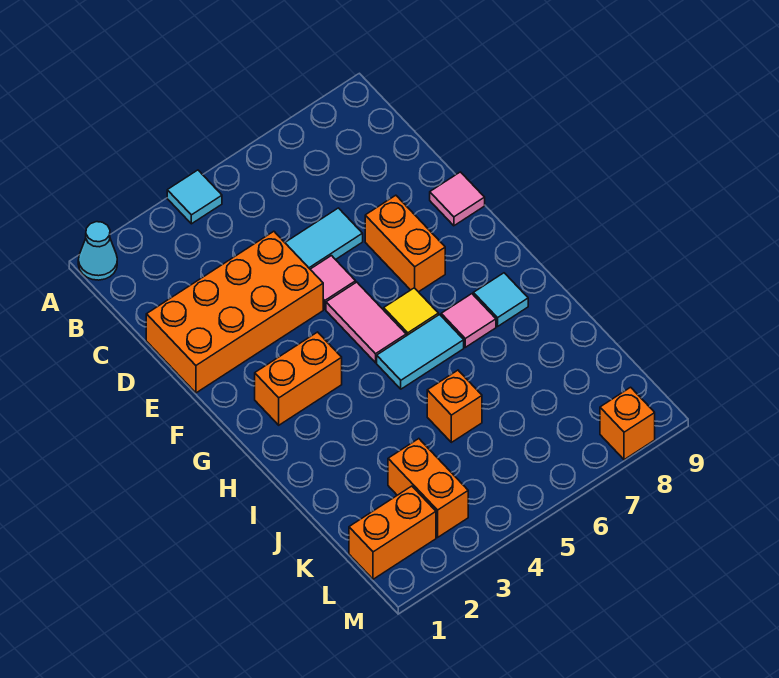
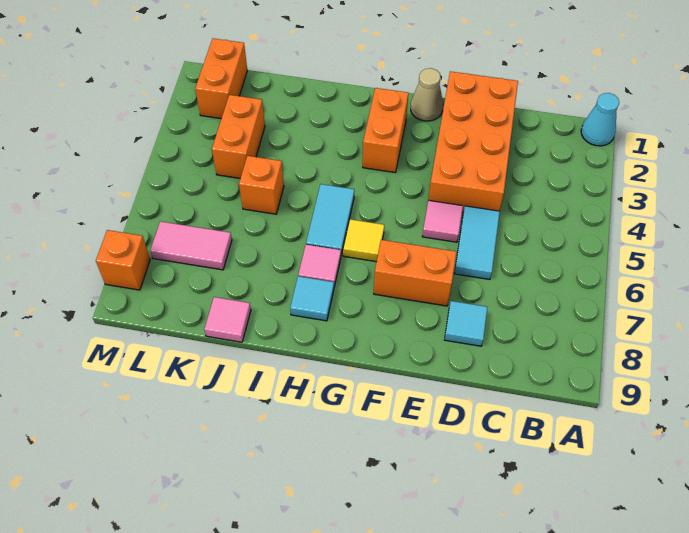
cyan 1x1 tile [167,170,222,224] -> cyan 1x1 tile moved to [444,301,487,346]
pink 1x1 tile [430,172,485,226] -> pink 1x1 tile moved to [204,297,251,342]
none -> tan 1x1 cone [411,68,443,121]
pink 1x2 tile [326,282,406,363] -> pink 1x2 tile moved to [150,221,232,270]
orange 1x2 brick [388,439,468,537] -> orange 1x2 brick turned to [212,95,265,178]

